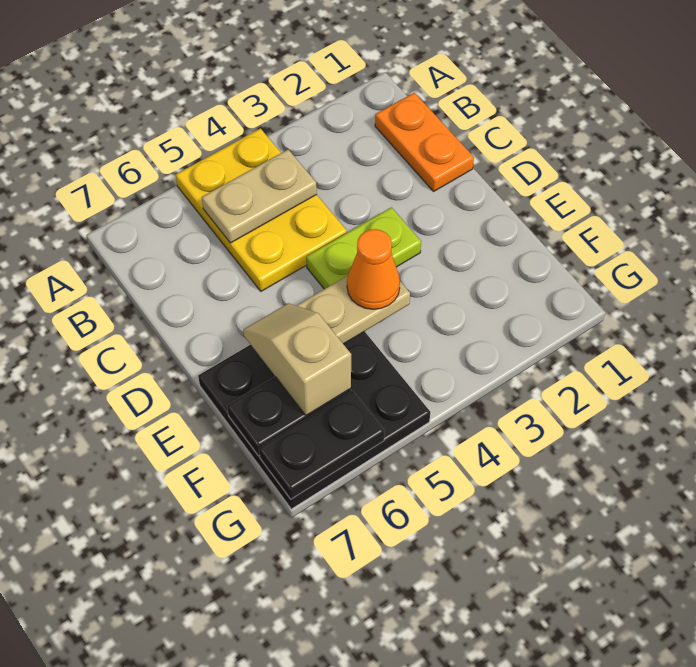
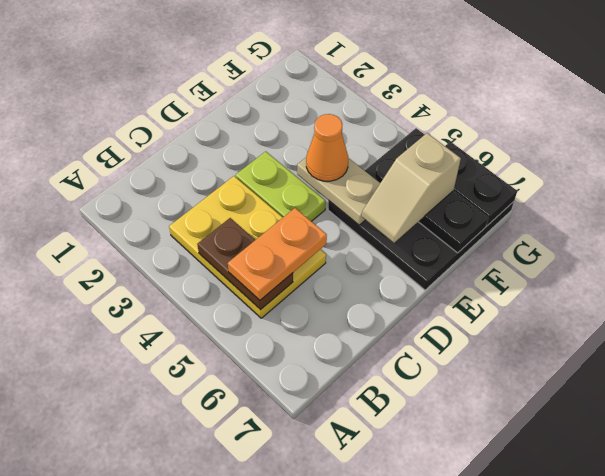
yellow 2x3 plate [176,128,347,291] -> yellow 2x3 plate turned to [169,176,326,318]
orange 1x2 plate [375,93,474,191] -> orange 1x2 plate moved to [228,208,327,300]
tan 1x2 plate [202,150,317,243] -> brown 1x2 plate [197,218,293,310]

